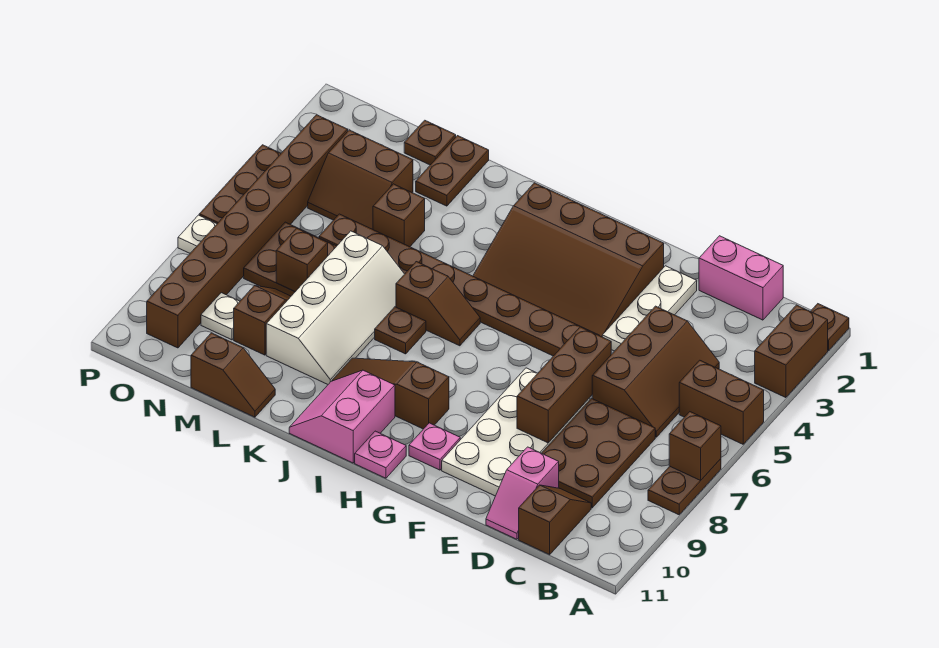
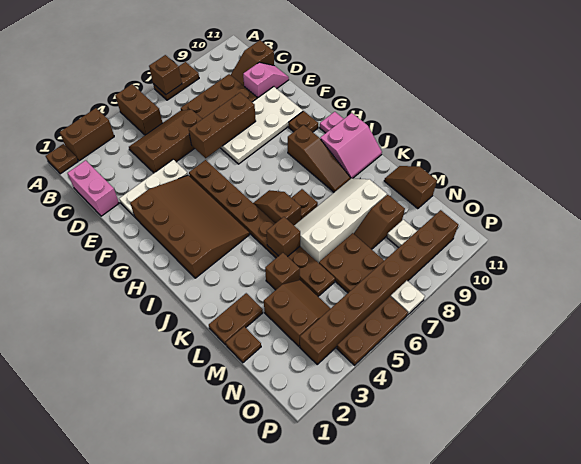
pink 1x1 plate [409,423,460,470] -> brown 1x1 plate [289,111,318,132]
brown 1x1 brick [276,228,328,292] -> brown 1x1 brick moved to [266,217,300,257]

